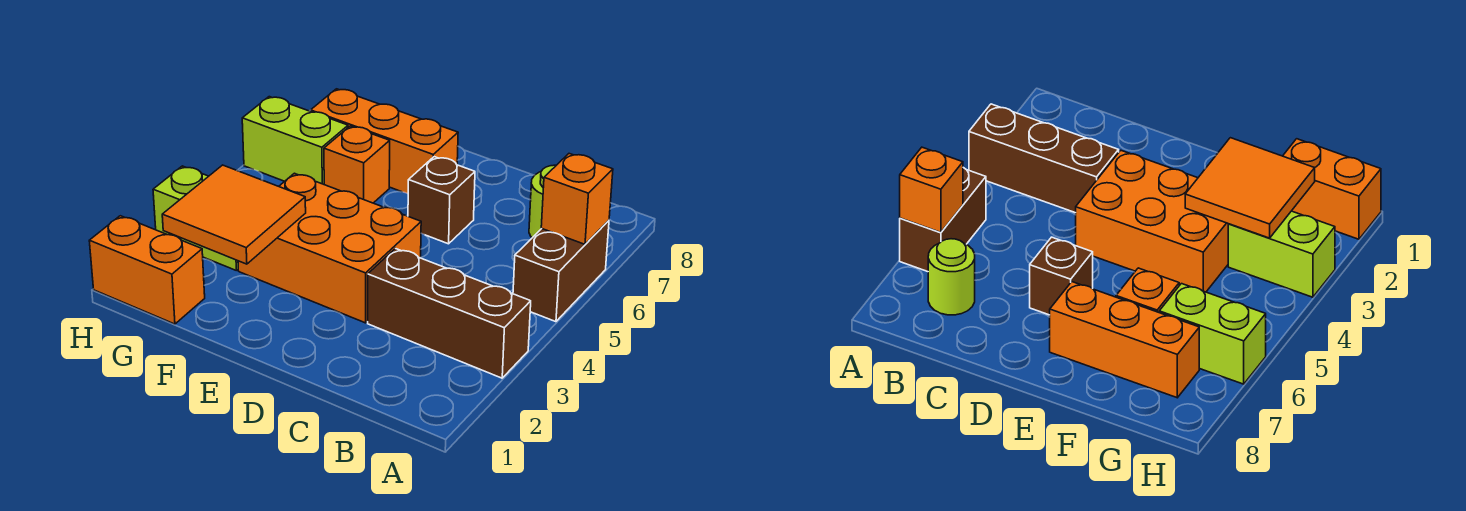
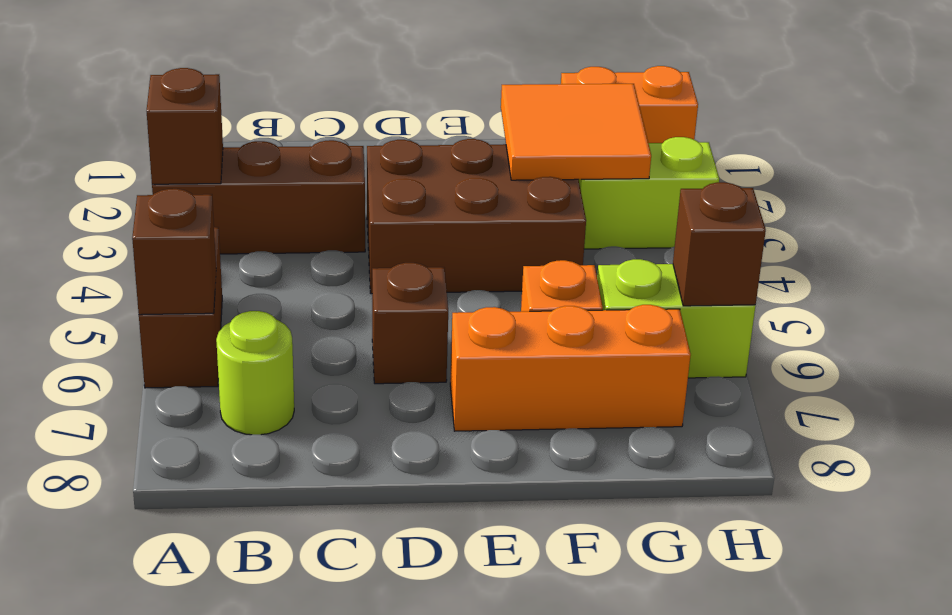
none -> brown 1x1 brick [147,68,223,184]
orange 1x1 brick [541,154,613,244] -> brown 1x1 brick [132,189,216,315]
orange 2x3 brick [238,173,421,323] -> brown 2x3 brick [367,139,586,294]
none -> brown 1x1 brick [673,182,766,306]

